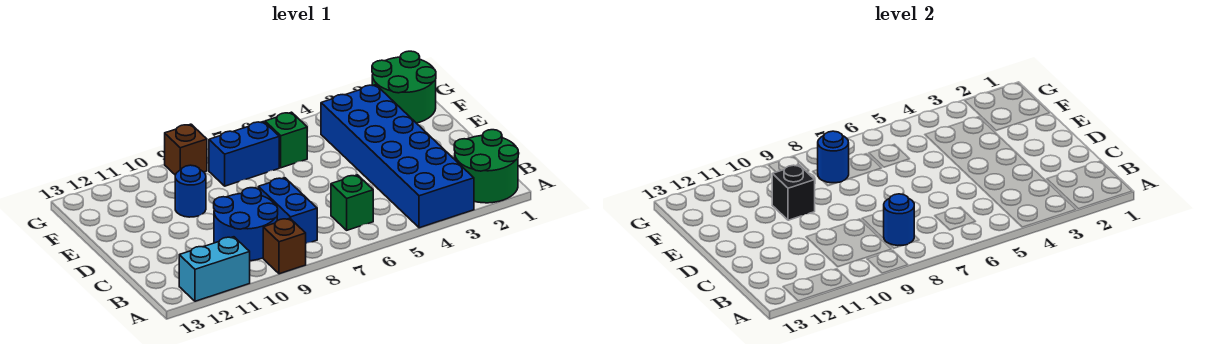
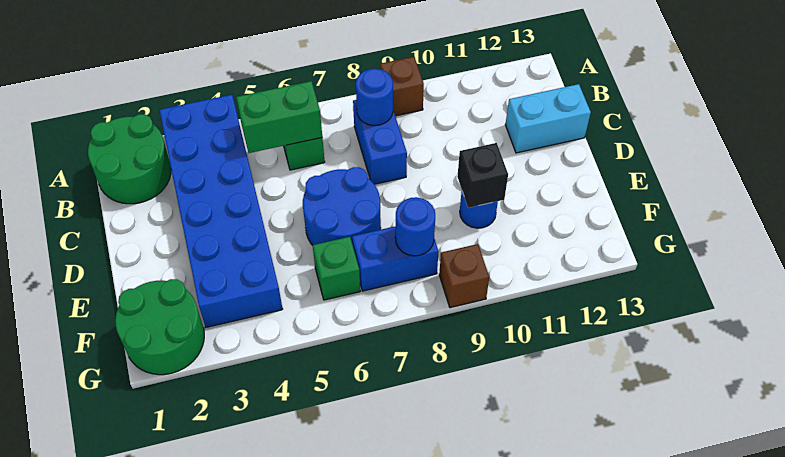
cyan 1x2 brick [179,237,250,301] -> cyan 1x2 brick moved to [505,84,591,153]
none -> green 1x2 brick [236,81,322,153]
blue 2x2 round brick [214,188,278,261] -> blue 2x2 round brick moved to [303,167,381,245]

